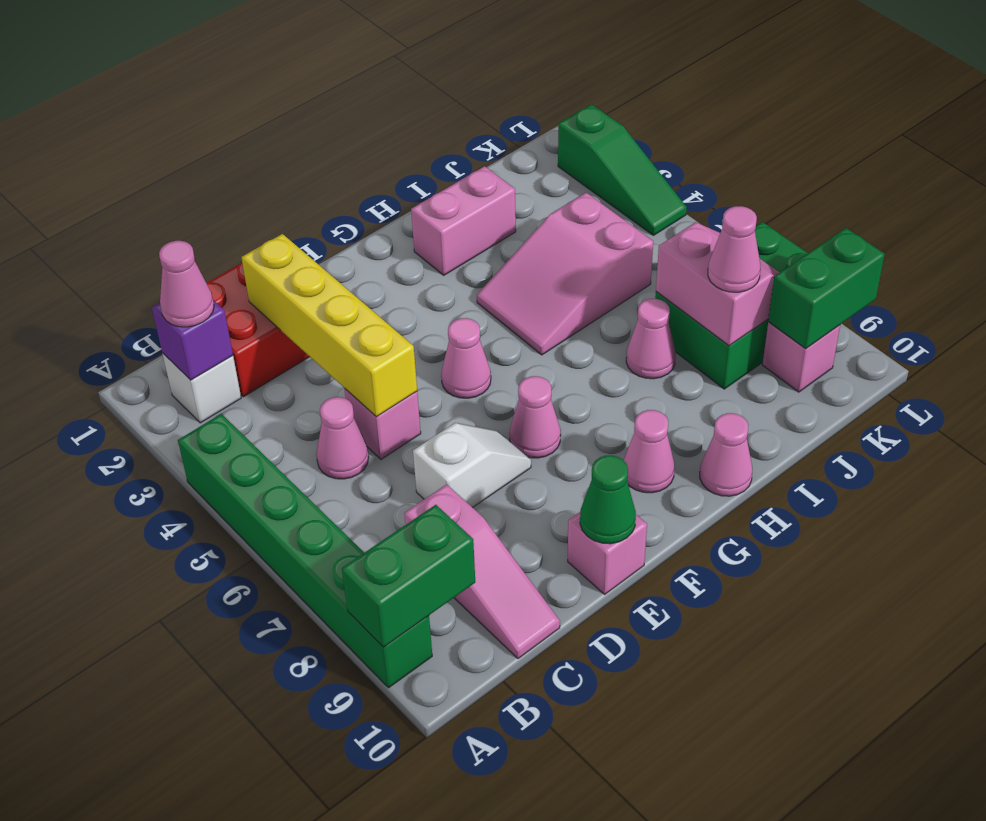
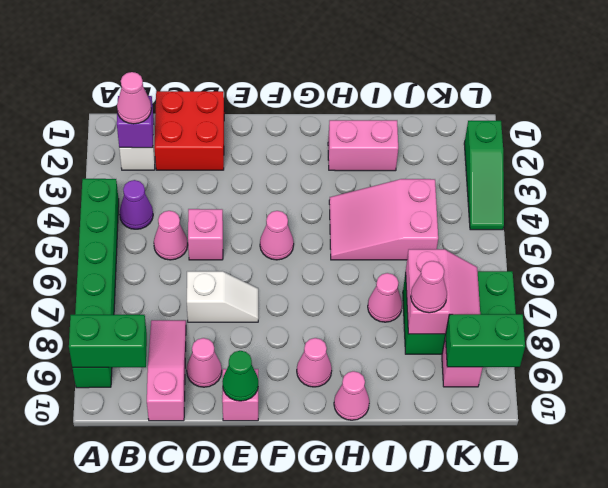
none -> purple 1x1 cone [119,180,153,229]
pink 1x3 slope [404,484,560,659] -> pink 1x3 slope turned to [147,320,186,421]
yellow 1x4 brick [241,234,417,417] -> none
pink 1x1 cone [510,376,561,458] -> pink 1x1 cone moved to [187,338,222,387]

